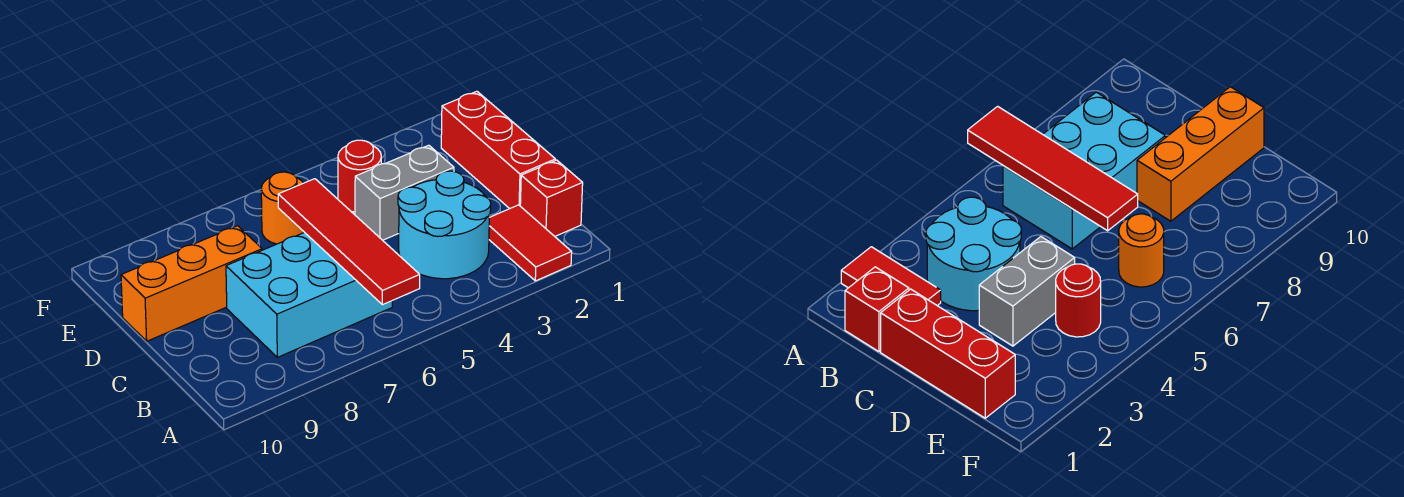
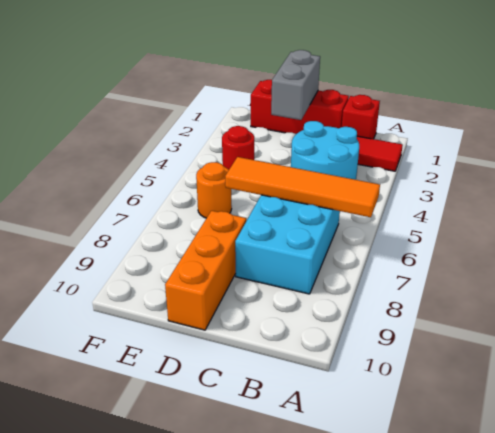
red 1x4 tile [278,179,420,305] -> orange 1x4 tile [225,157,380,217]
grey 1x2 brick [355,145,454,240] -> grey 1x2 brick moved to [271,50,320,120]

